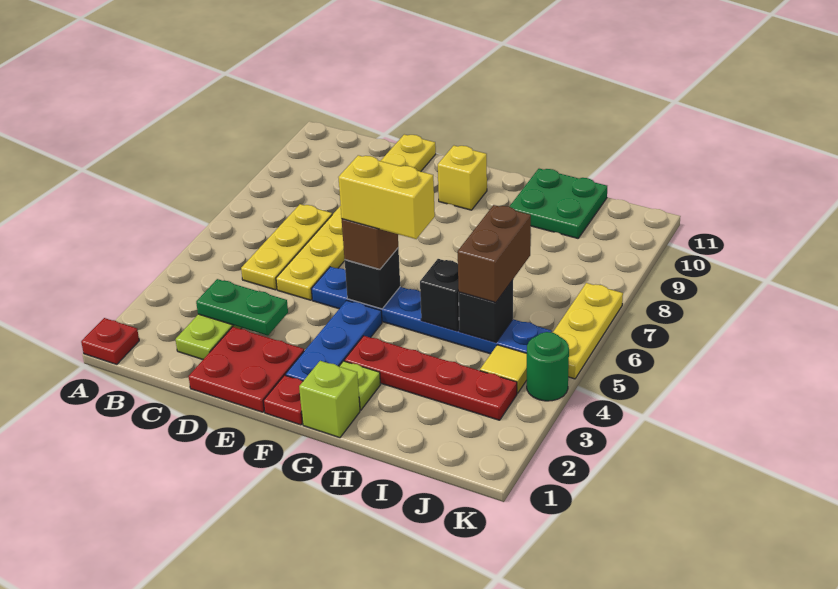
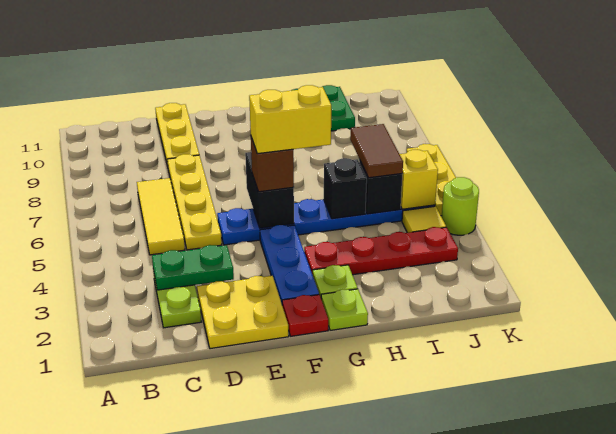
red 1x1 plate [81,318,139,364] -> none
yellow 1x3 plate [241,204,332,290] -> yellow 1x3 tile [137,178,185,255]
red 2x2 plate [189,327,304,412] -> yellow 2x2 plate [197,276,289,349]
black 1x1 brick [345,248,400,309] -> black 1x2 brick [245,152,294,228]
yellow 1x1 brick [438,146,487,210] -> yellow 1x1 brick moved to [400,150,438,209]
lime 1x1 brick [299,361,360,438] -> lime 1x1 plate [321,289,368,330]
brown 1x2 brick [458,205,531,302] -> brown 1x2 tile [350,124,403,178]
green 1x1 round brick [527,332,569,401] -> lime 1x1 round brick [441,177,479,235]

